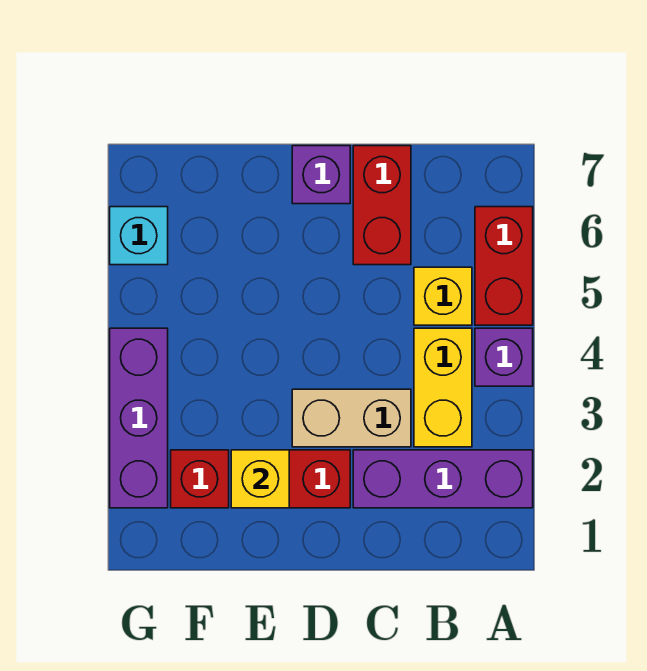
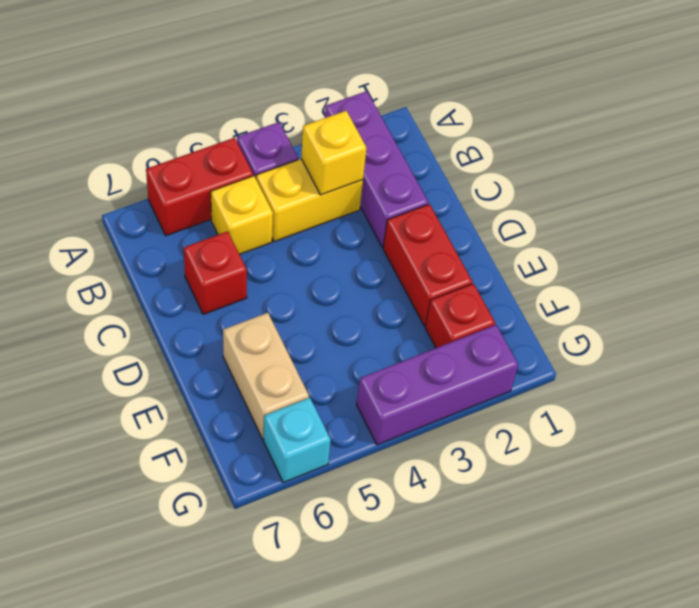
tan 1x2 brick [292,389,411,447] -> tan 1x2 brick moved to [223,313,309,439]
red 1x2 brick [353,146,411,265] -> red 1x1 brick [184,231,247,314]
purple 1x1 brick [292,146,350,204] -> none
yellow 1x1 brick [231,450,289,508] -> yellow 1x1 brick moved to [301,111,366,195]

